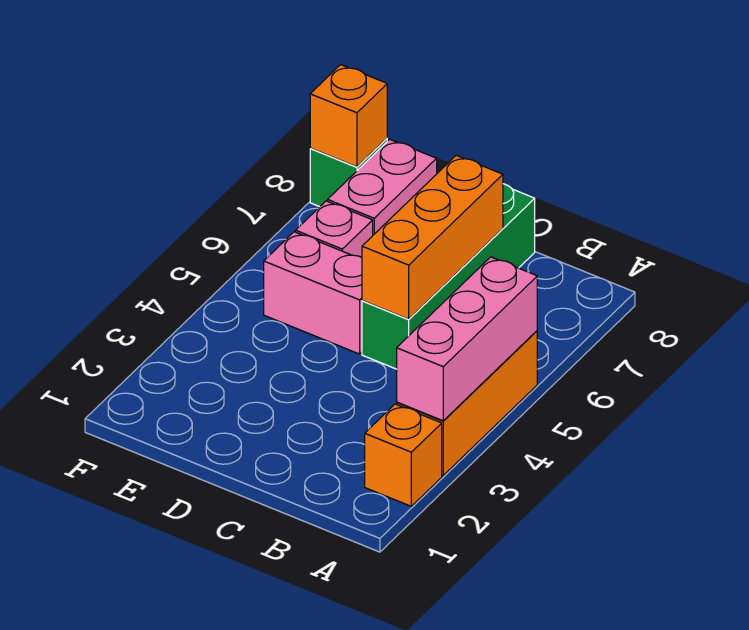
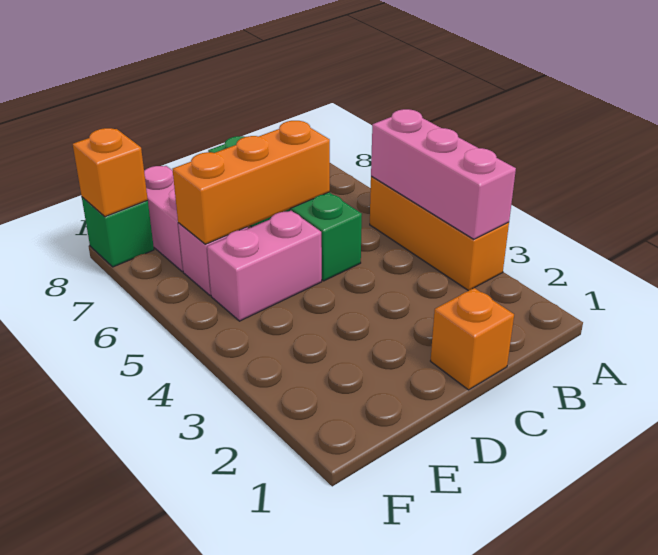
orange 1x1 brick [365,404,442,506] -> orange 1x1 brick moved to [431,288,514,390]
orange 1x3 brick [362,155,503,319] -> orange 1x3 brick turned to [172,121,330,244]

